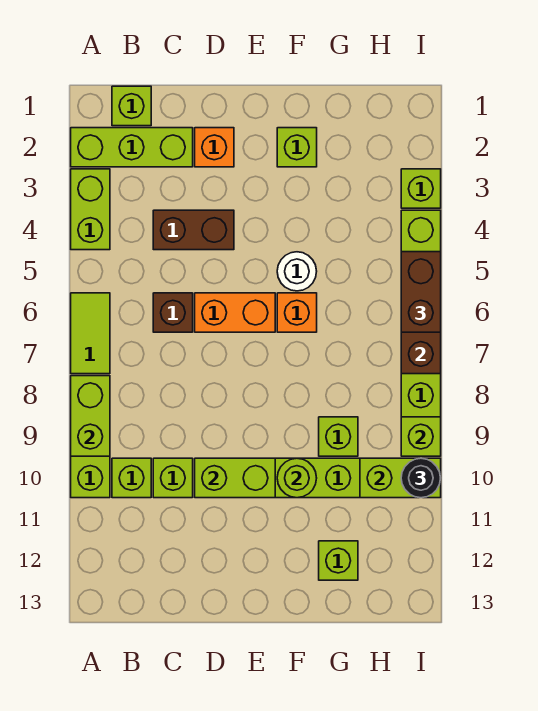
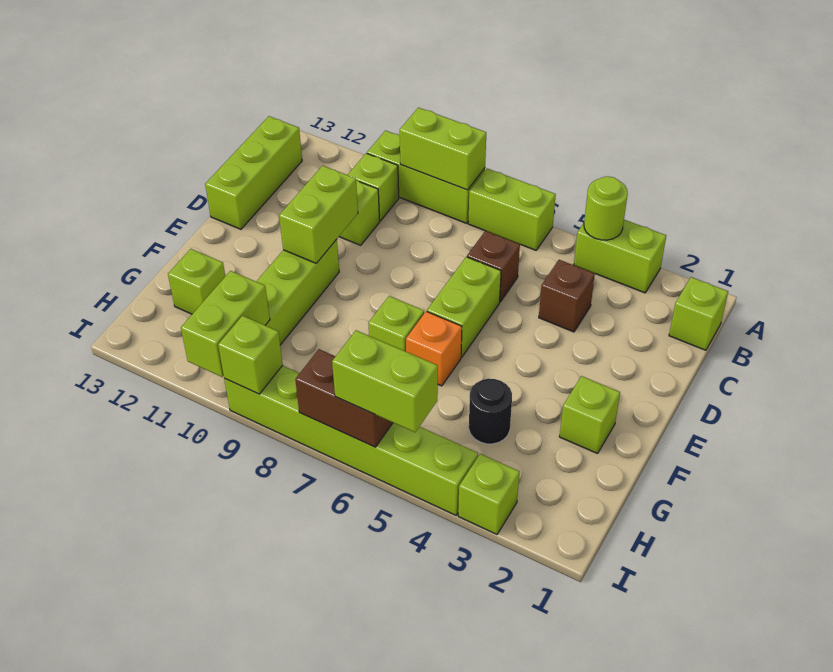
lime 1x3 brick [71,128,193,167] -> lime 1x3 brick moved to [205,116,302,229]
lime 1x2 tile [71,293,110,374] -> lime 1x2 brick [468,169,556,250]
brown 1x2 brick [153,210,234,250] -> brown 1x1 brick [539,260,595,332]
orange 1x1 brick [195,128,234,167] -> none
orange 1x2 brick [195,293,275,332] -> lime 1x2 brick [427,257,501,357]
white 1x1 round brick [277,252,317,291] -> none
lime 1x1 round brick [277,458,317,498] -> lime 1x1 round brick moved to [584,176,628,240]
lime 1x1 brick [319,417,358,456] -> lime 1x1 brick moved to [369,296,424,351]
brown 1x2 brick [401,252,441,332] -> lime 1x2 brick [332,330,438,432]
black 1x1 round brick [401,458,441,498] -> black 1x1 round brick moved to [469,379,512,444]

